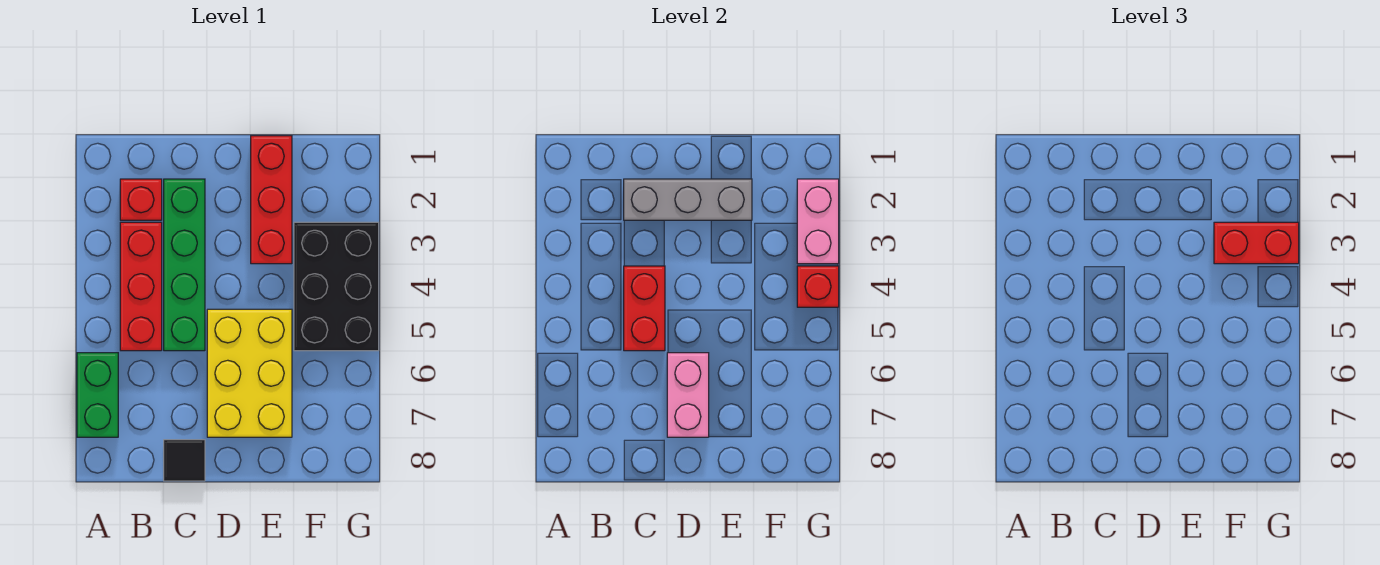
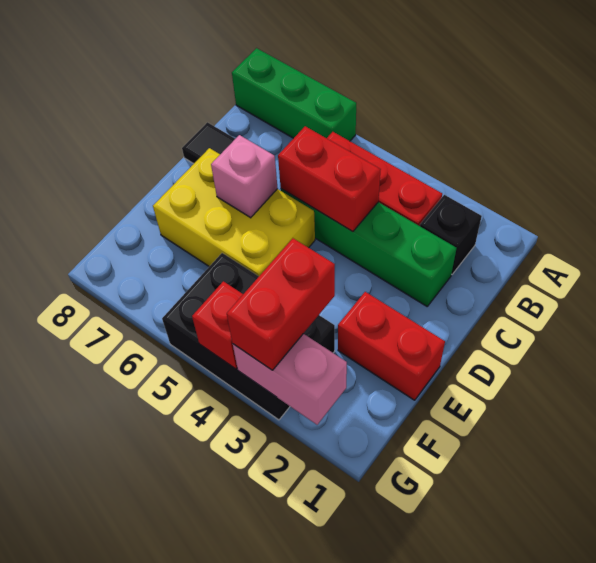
green 1x2 brick [77,353,118,437] -> green 1x3 brick [232,48,356,141]
red 1x1 brick [120,179,162,220] -> black 1x1 brick [420,195,482,274]
grey 1x3 brick [624,179,752,220] -> none
pink 1x2 brick [667,353,709,437] -> pink 1x1 brick [211,135,278,218]
red 1x3 brick [251,136,292,264] -> red 1x2 brick [338,292,445,400]

